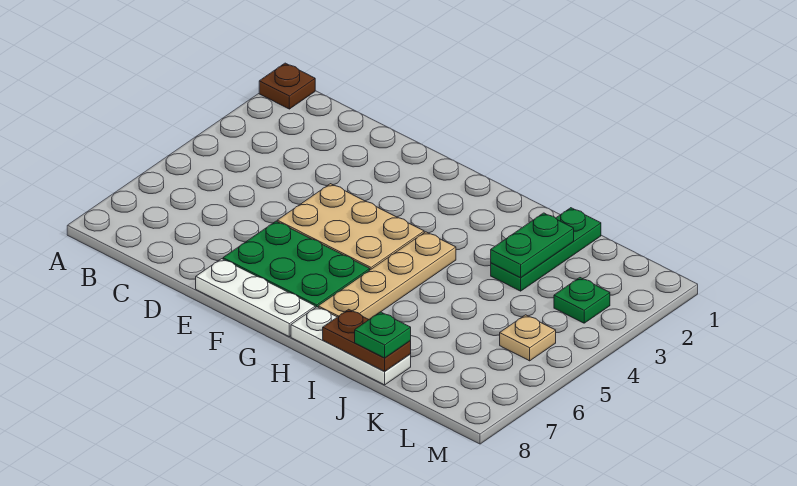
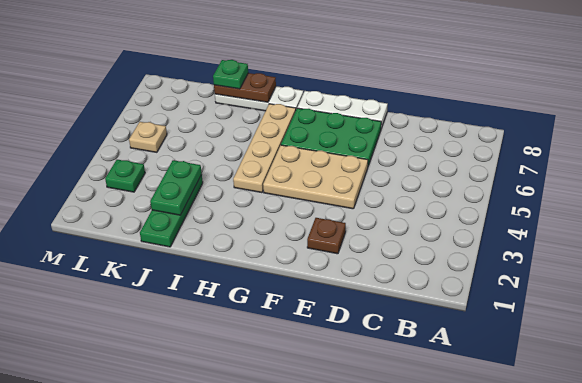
brown 1x1 plate [259,63,315,109] -> brown 1x1 plate moved to [307,218,346,254]

